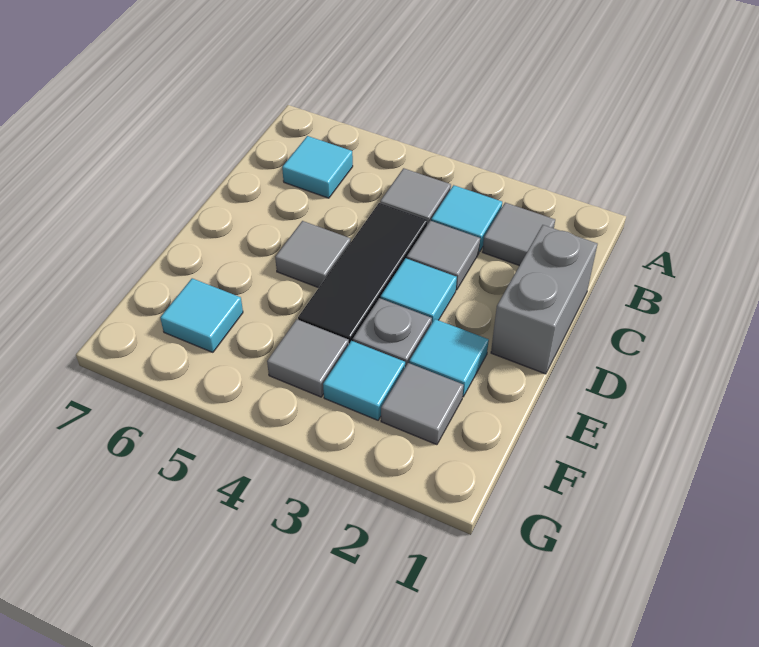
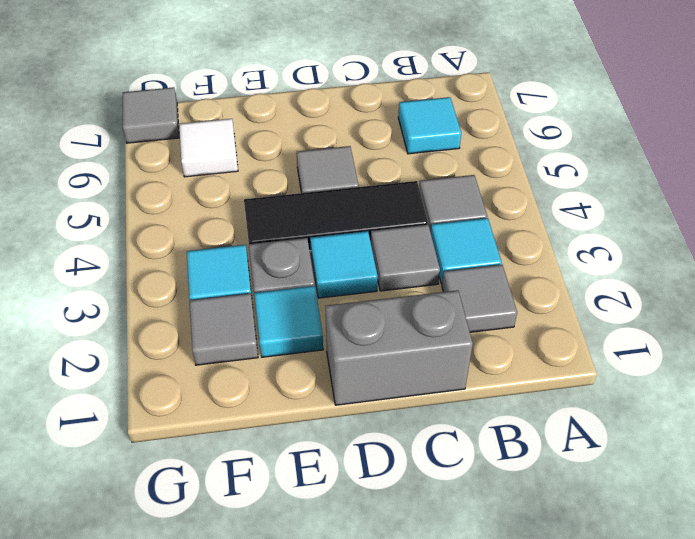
grey 1x1 tile [267,319,349,397] -> grey 1x1 tile moved to [123,87,179,143]
cyan 1x1 tile [160,278,243,352] -> white 1x1 tile [179,119,238,177]

